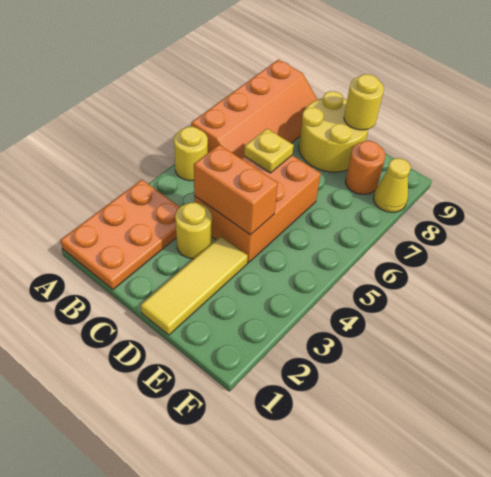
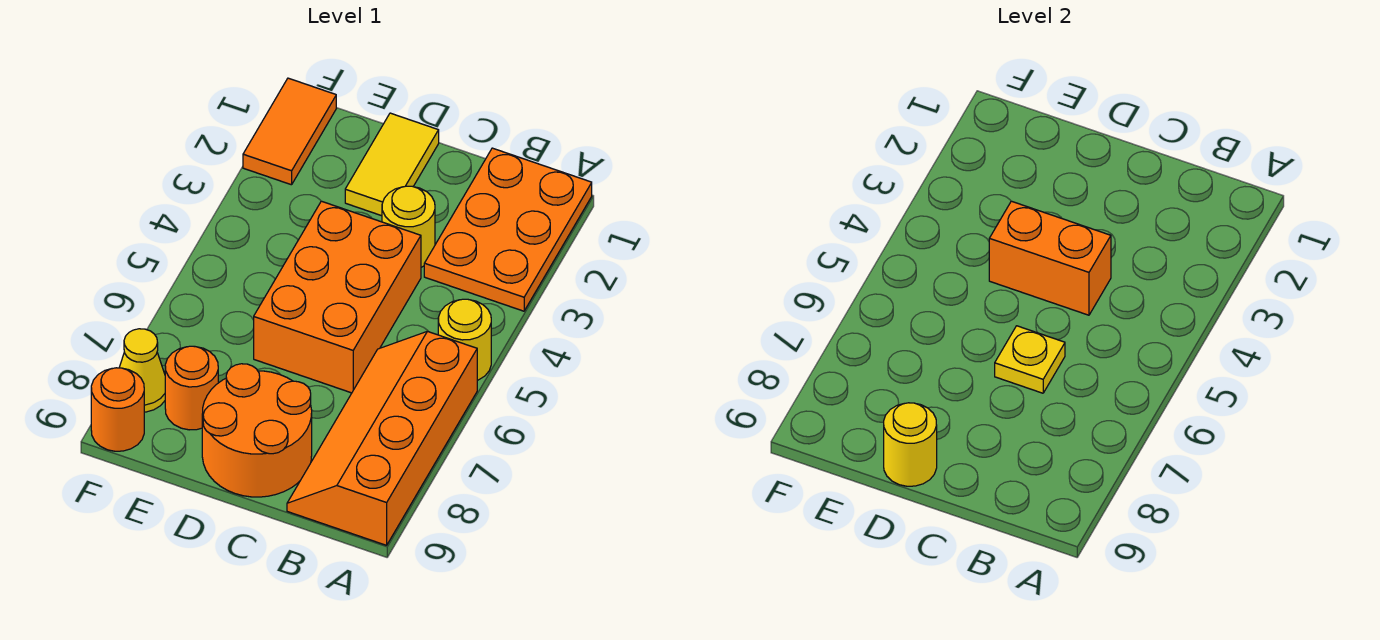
yellow 2x2 round brick [299,91,368,172] -> orange 2x2 round brick [202,364,312,497]
yellow 1x3 tile [141,236,248,335] -> yellow 1x2 tile [345,113,439,216]
none -> orange 1x2 tile [243,78,336,185]
none -> orange 1x1 round brick [91,368,144,451]

